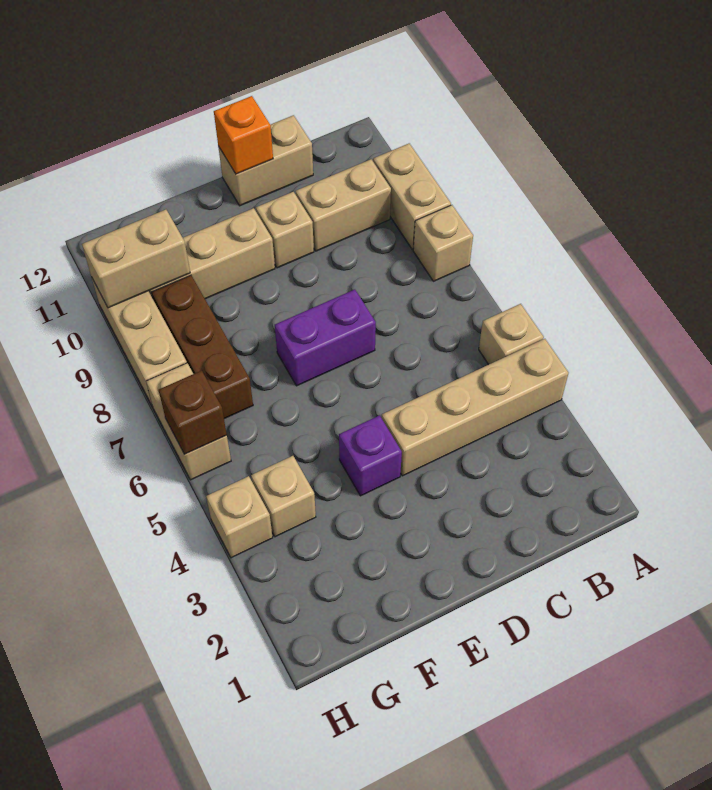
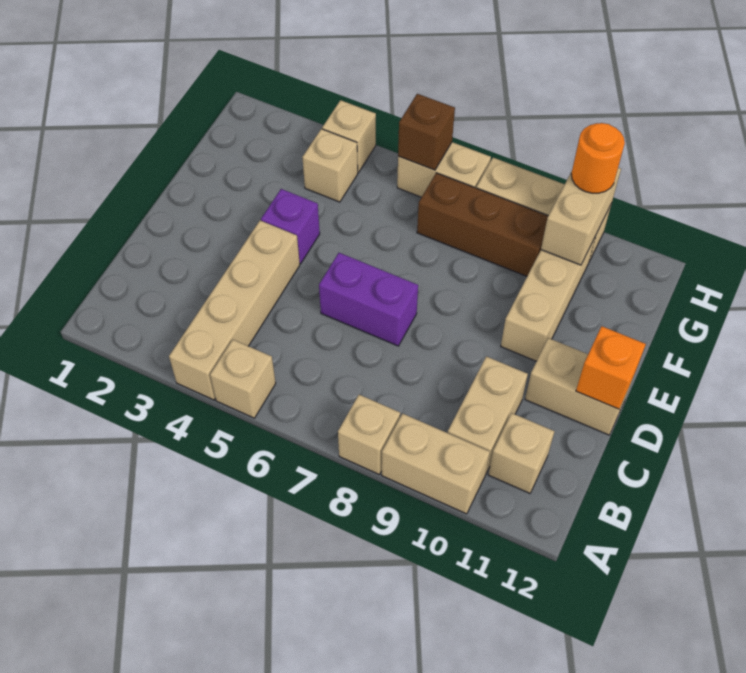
tan 1x2 brick [218,115,313,206] -> tan 1x2 brick turned to [525,338,632,435]
purple 1x2 brick [275,289,376,386] -> purple 1x2 brick turned to [319,253,418,346]
tan 1x1 brick [256,192,314,268] -> tan 1x1 brick moved to [488,413,555,493]
none -> orange 1x1 round brick [571,123,625,193]

